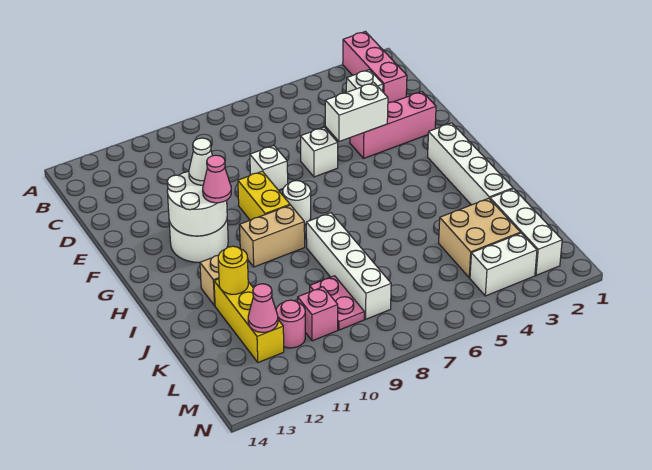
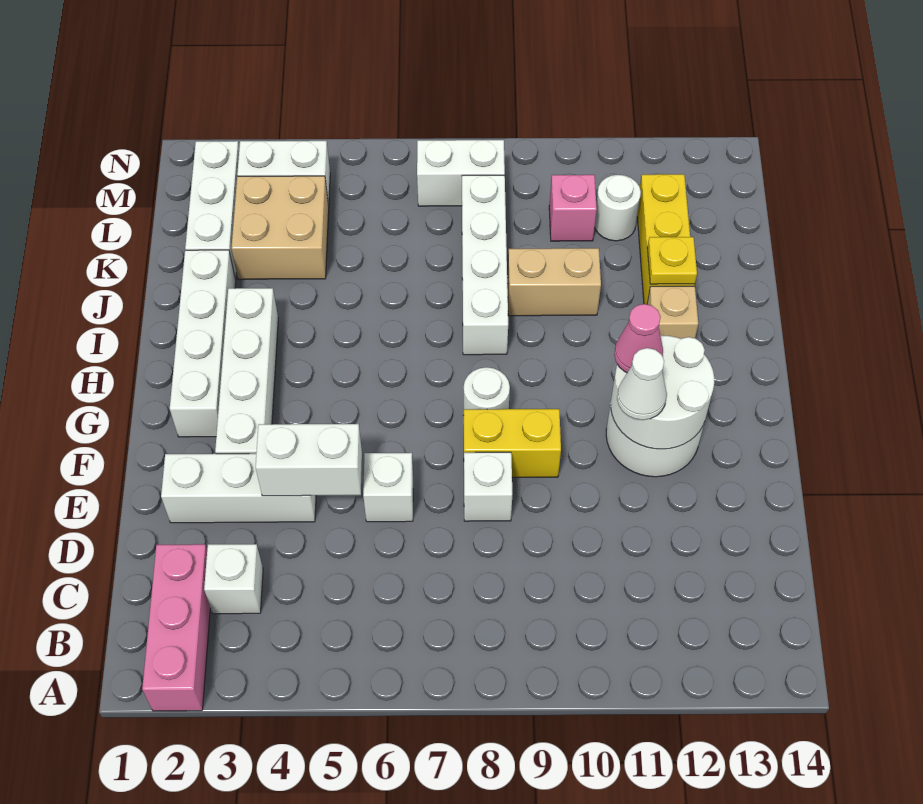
pink 1x3 brick [350,92,436,158] -> white 1x3 brick [161,454,316,523]
none -> white 1x4 brick [215,288,278,454]
yellow 1x2 brick [238,171,290,220] -> yellow 1x2 brick turned to [464,409,561,477]
tan 1x2 brick [240,205,305,267] -> tan 1x2 brick moved to [507,248,601,316]
yellow 1x1 round brick [218,246,248,294] -> yellow 1x1 plate [647,237,697,284]
pink 1x2 plate [310,276,364,330] -> none
pink 1x1 round brick [276,300,305,348] -> white 1x1 round brick [595,175,641,241]
pink 1x1 cone [248,284,278,332] -> none
none -> white 1x2 brick [417,140,505,206]

